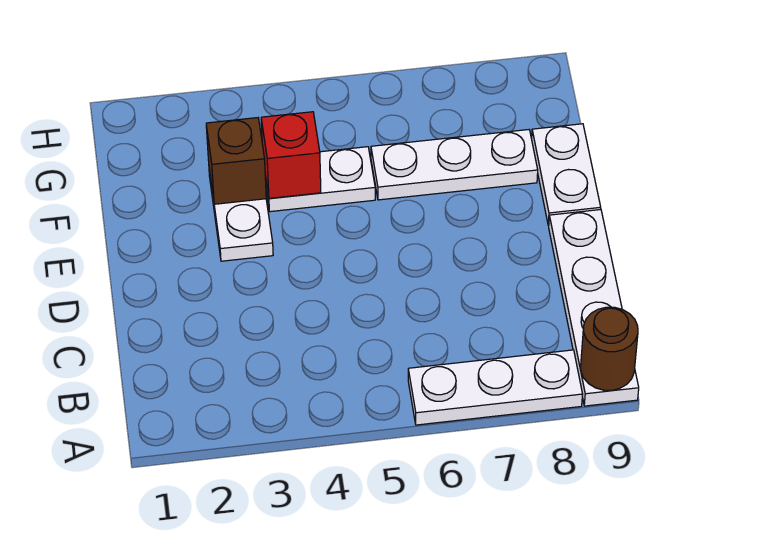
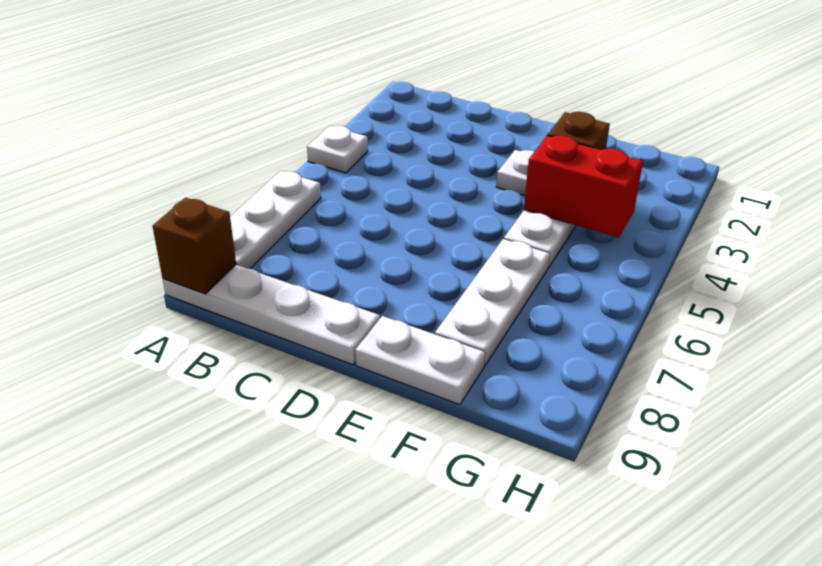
none -> white 1x1 plate [307,126,368,173]
brown 1x1 round brick [581,307,638,390] -> brown 1x1 brick [153,198,236,294]
red 1x1 brick [261,112,321,198] -> red 1x2 brick [524,135,643,238]

